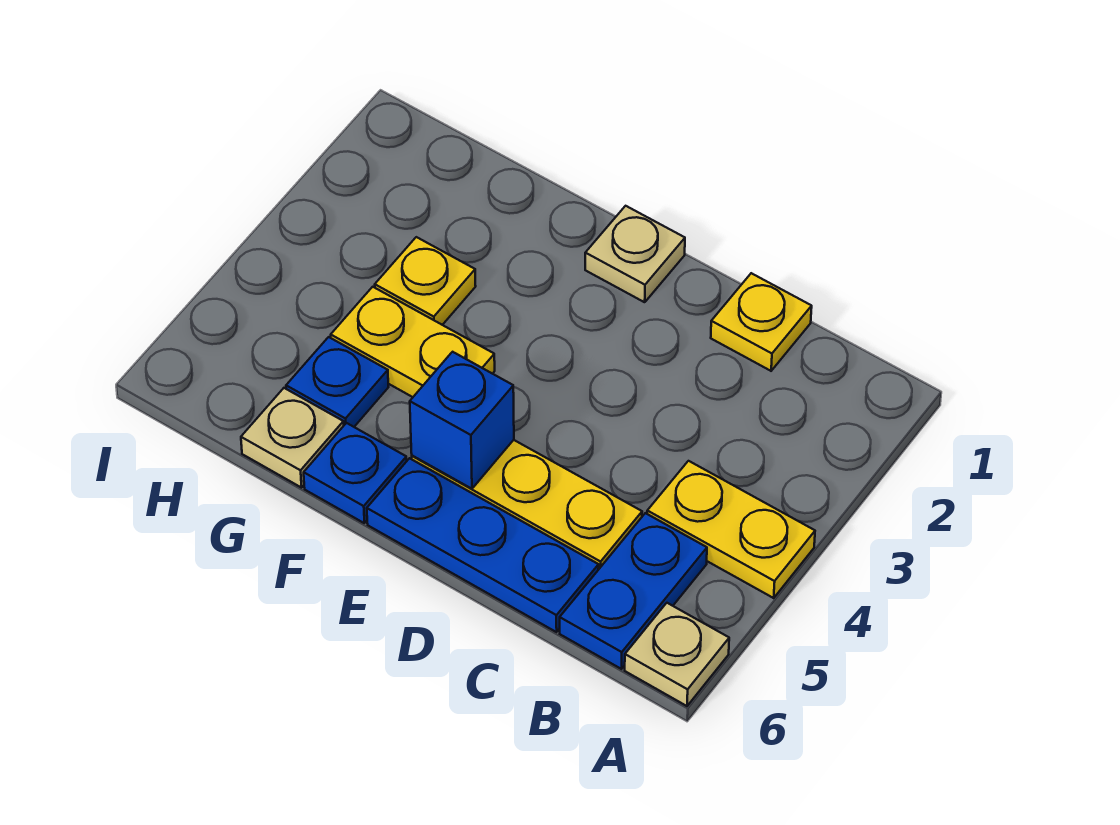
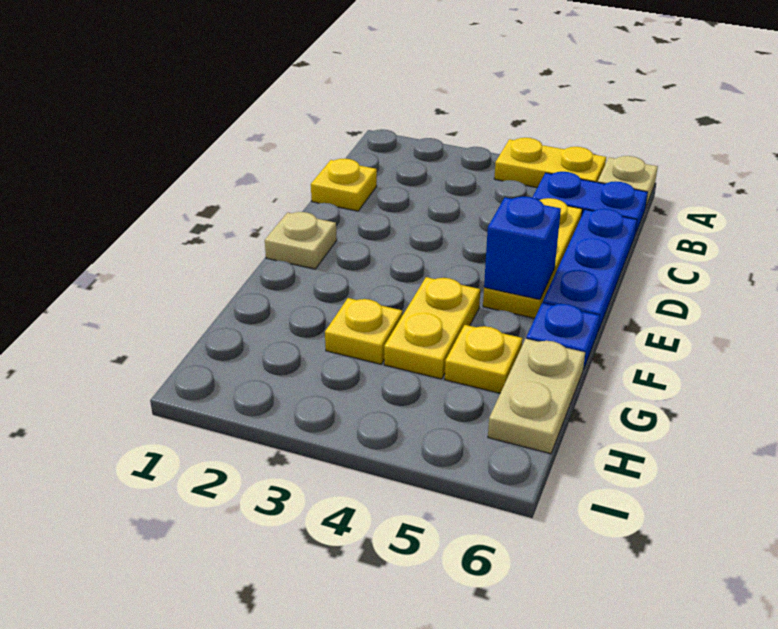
yellow 1x2 plate [647,461,815,598] -> yellow 1x2 plate turned to [494,138,606,188]
blue 1x1 plate [286,337,388,427] -> yellow 1x1 plate [445,325,523,393]
tan 1x1 plate [241,388,344,488] -> tan 1x2 plate [488,339,585,454]

